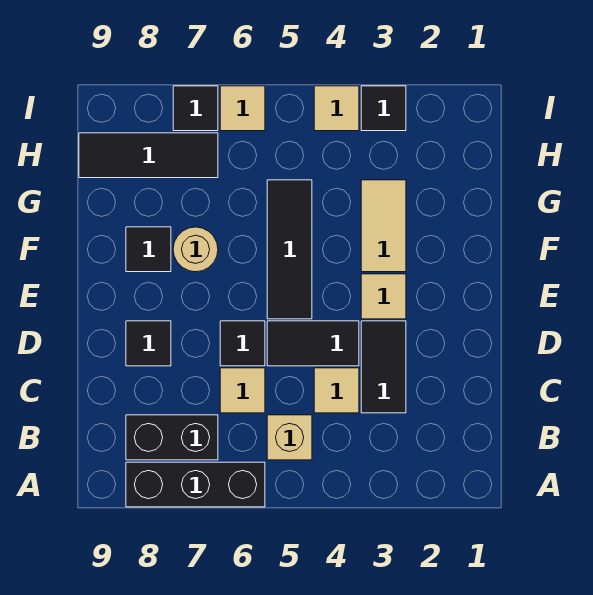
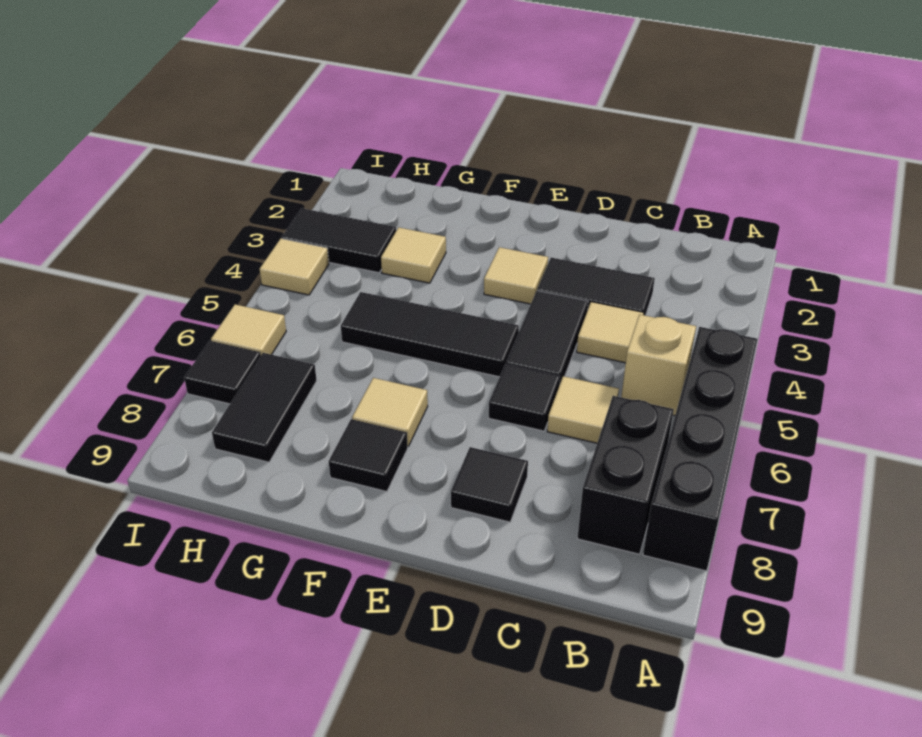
black 1x3 brick [126,462,265,507] -> black 1x4 brick [643,327,757,571]
tan 1x2 tile [361,180,406,272] -> tan 1x1 tile [381,227,446,283]
tan 1x1 round brick [173,227,218,272] -> tan 1x1 tile [352,378,428,446]
black 1x3 tile [79,133,218,178] -> black 1x2 tile [212,353,317,462]
black 1x1 tile [361,86,406,131] -> black 1x2 tile [282,208,396,273]

